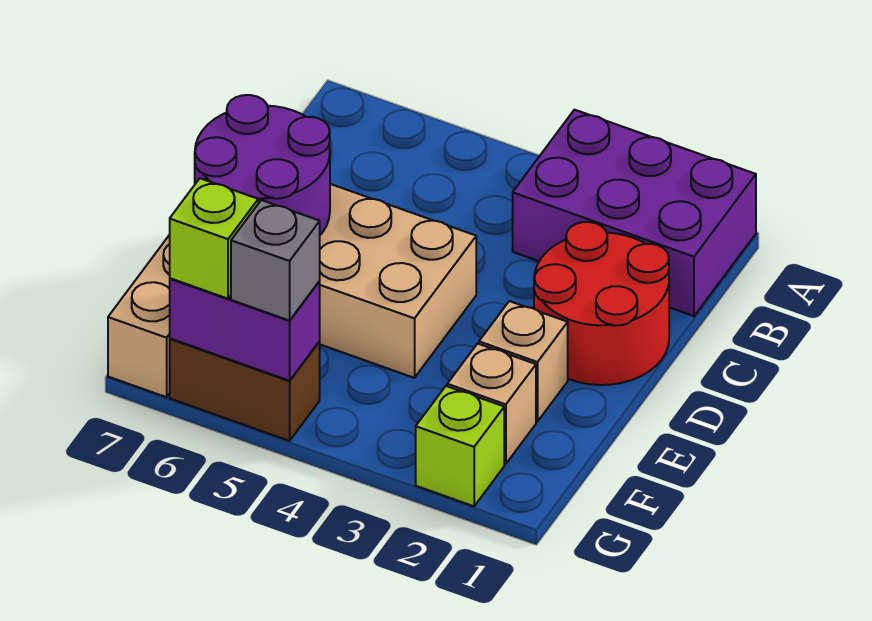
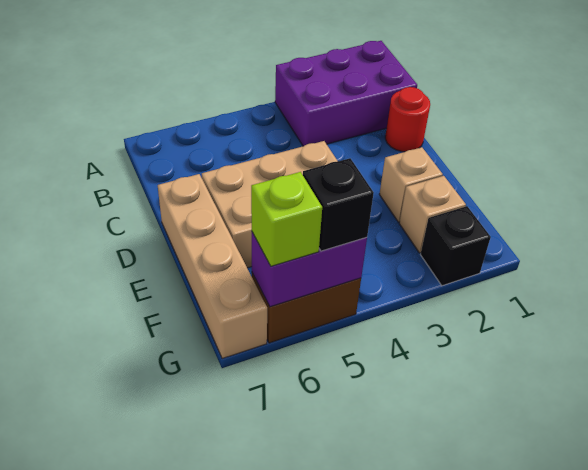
red 2x2 round brick [534,222,669,385] -> red 1x1 round brick [385,87,430,152]
purple 2x2 round brick [195,95,330,235] -> none
lime 1x1 brick [416,386,504,506] -> black 1x1 brick [420,206,491,286]
grey 1x1 brick [231,200,320,321] -> black 1x1 brick [303,158,374,251]

